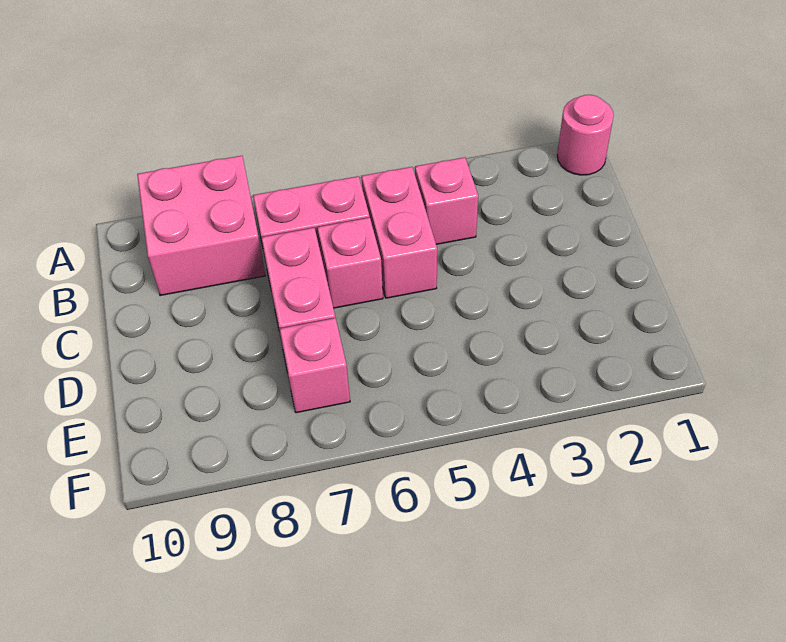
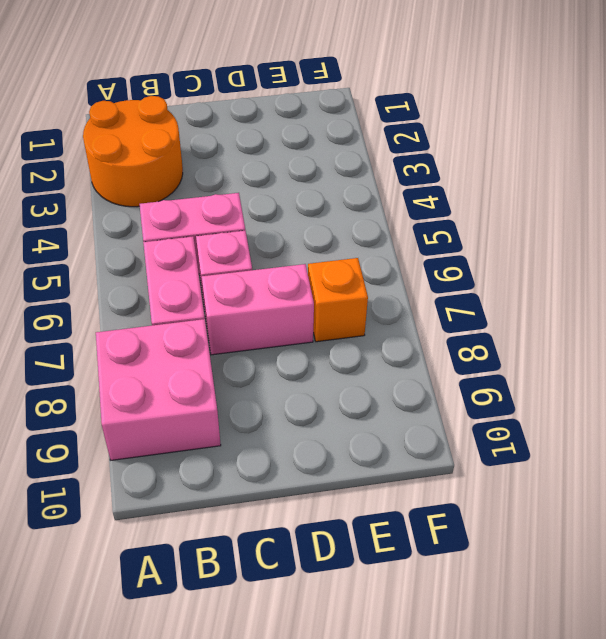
pink 1x1 round brick [557,95,614,175] -> none
none -> orange 2x2 round brick [83,96,183,207]
pink 1x1 brick [415,157,478,244] -> none
pink 1x1 brick [280,318,350,413] -> orange 1x1 brick [308,258,368,342]

